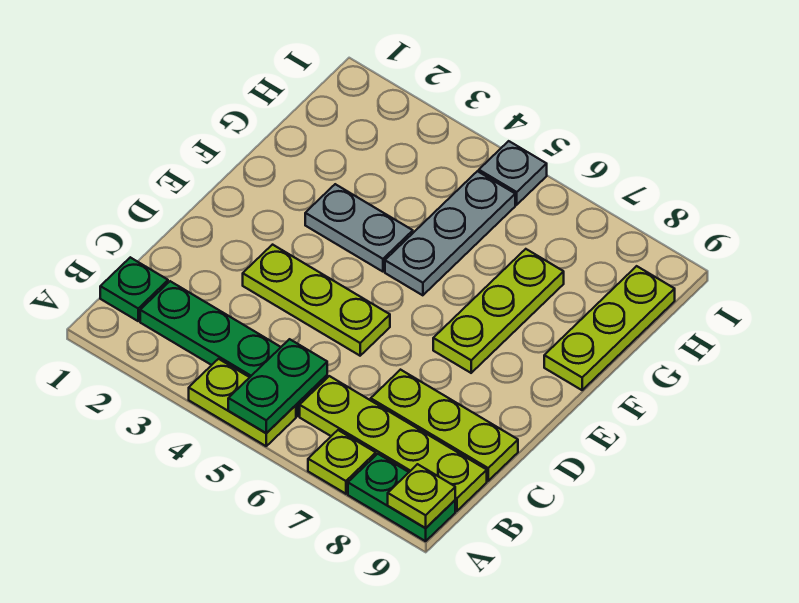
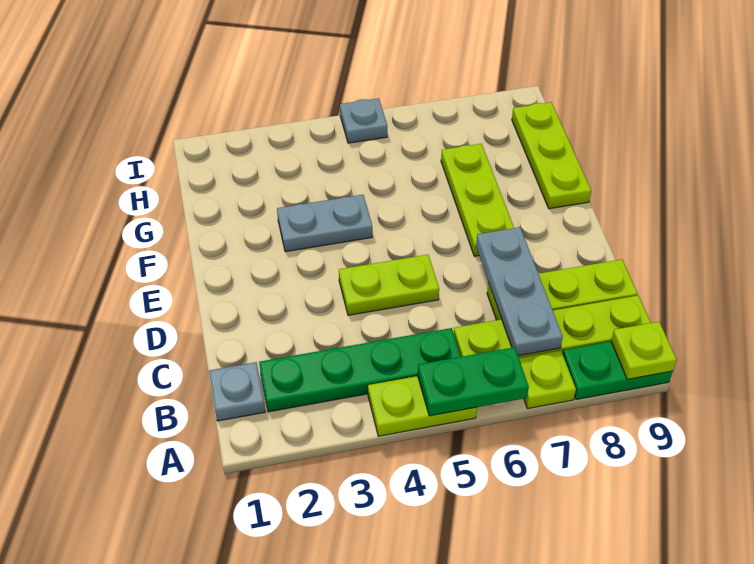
green 1x2 plate [228,339,327,433] -> green 1x2 plate turned to [418,347,529,416]
green 1x1 plate [100,257,168,321] -> grey 1x1 plate [209,362,265,421]
lime 1x3 plate [243,245,390,356] -> lime 1x2 plate [339,255,439,315]
grey 1x3 plate [385,171,515,295] -> grey 1x3 plate moved to [476,227,563,356]

